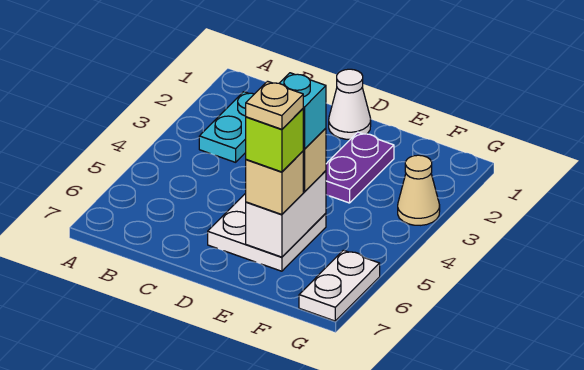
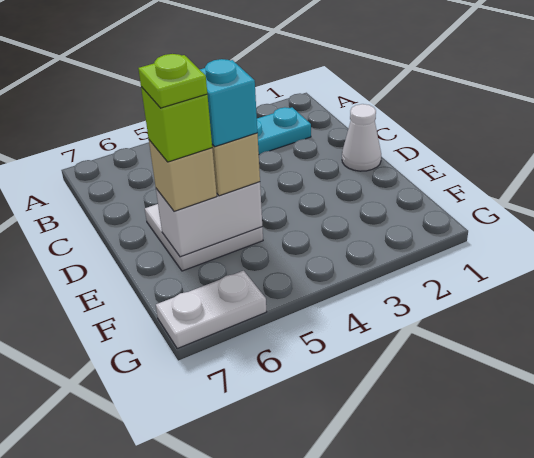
purple 1x2 plate [326,132,394,203] -> none
tan 1x1 plate [246,81,303,129] -> lime 1x1 plate [138,54,207,108]
tan 1x1 cone [398,155,440,225] -> none

